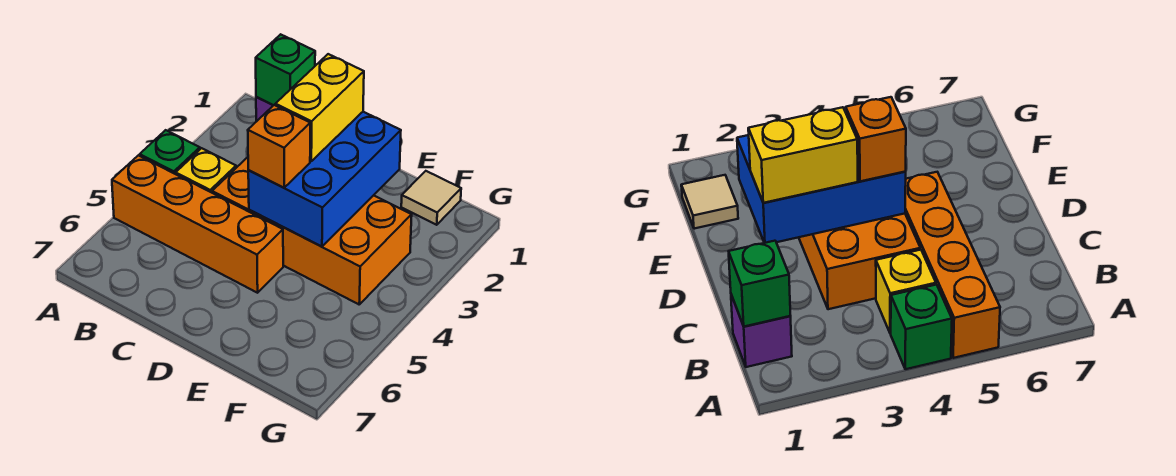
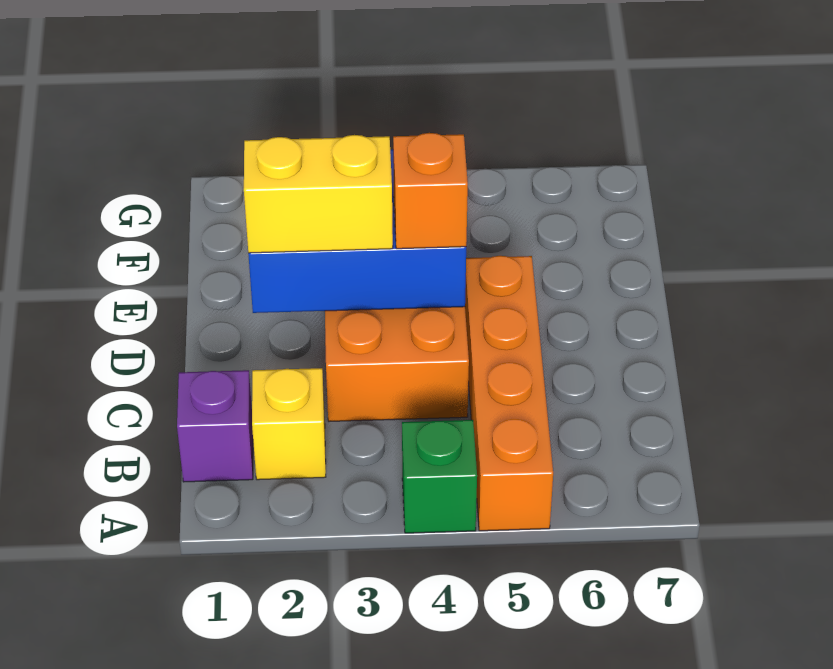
green 1x1 brick [256,34,315,105] -> none
yellow 1x1 brick [176,148,236,193] -> yellow 1x1 brick moved to [252,368,326,480]
tan 1x1 tile [401,171,461,225] -> none

